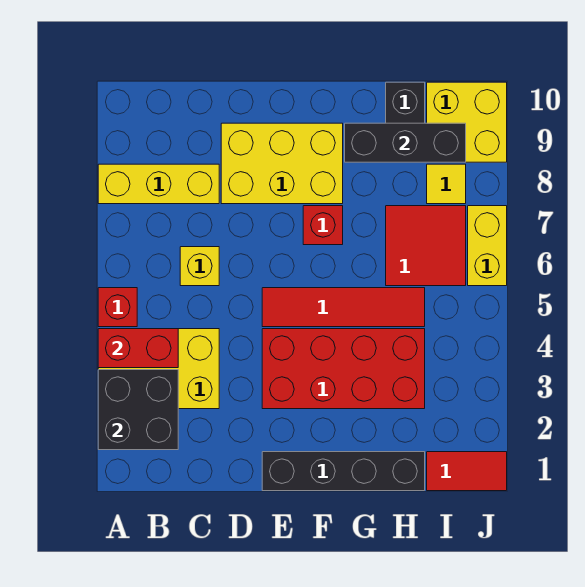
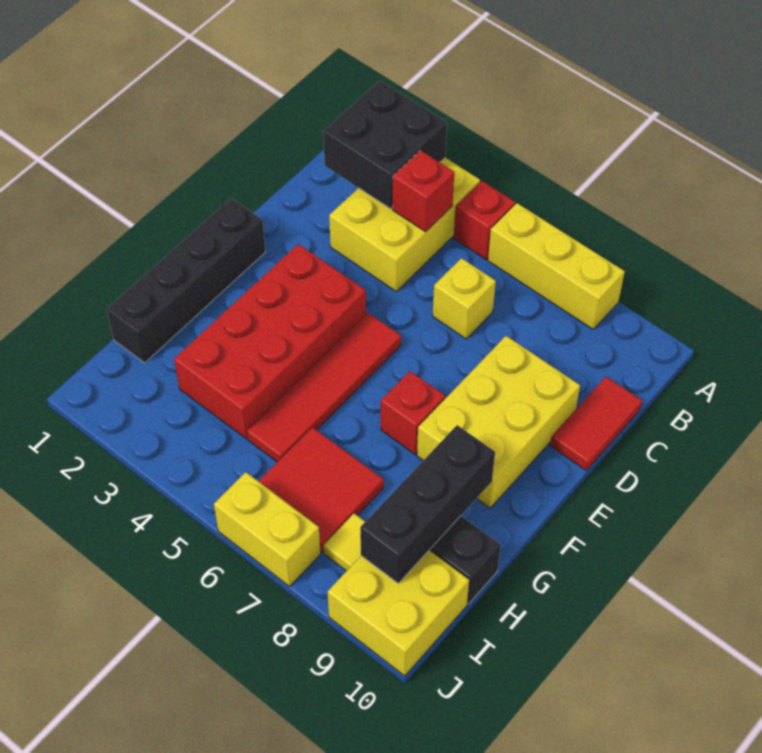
red 1x2 brick [98,329,178,368] -> red 1x1 brick [392,150,454,232]
yellow 1x3 brick [98,164,219,204] -> yellow 1x3 brick turned to [488,203,625,329]
red 1x2 tile [427,452,507,491] -> red 1x2 tile moved to [550,377,642,470]

